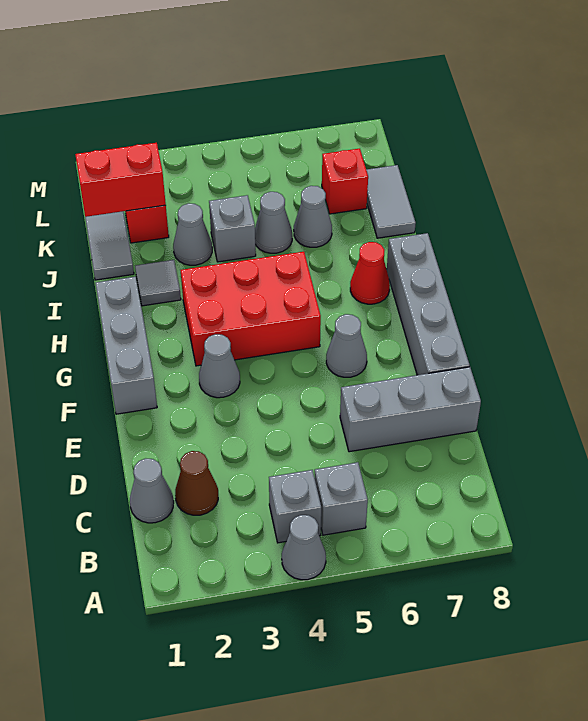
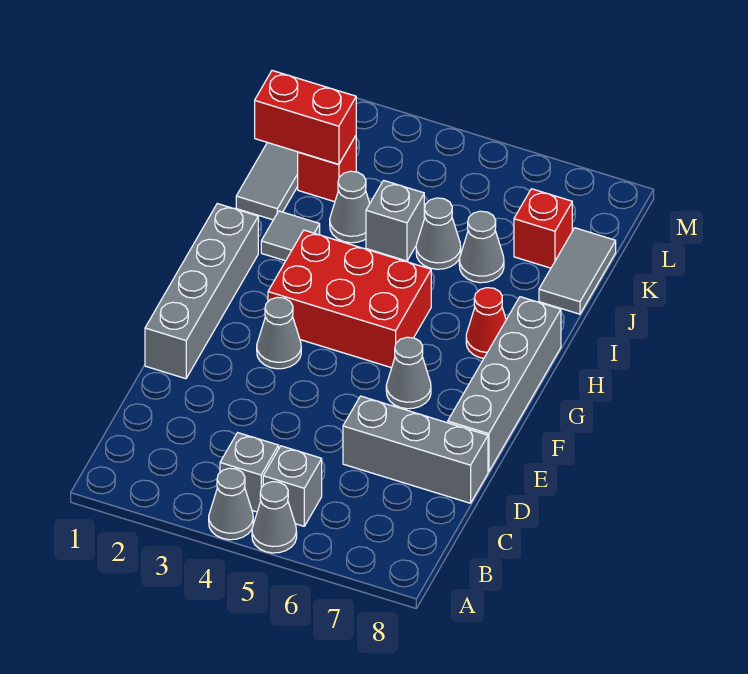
grey 1x1 cone [130,458,174,523] -> grey 1x1 cone moved to [252,482,297,553]
brown 1x1 cone [175,451,218,515] -> none
grey 1x3 brick [96,277,157,414] -> grey 1x4 brick [145,204,258,379]

